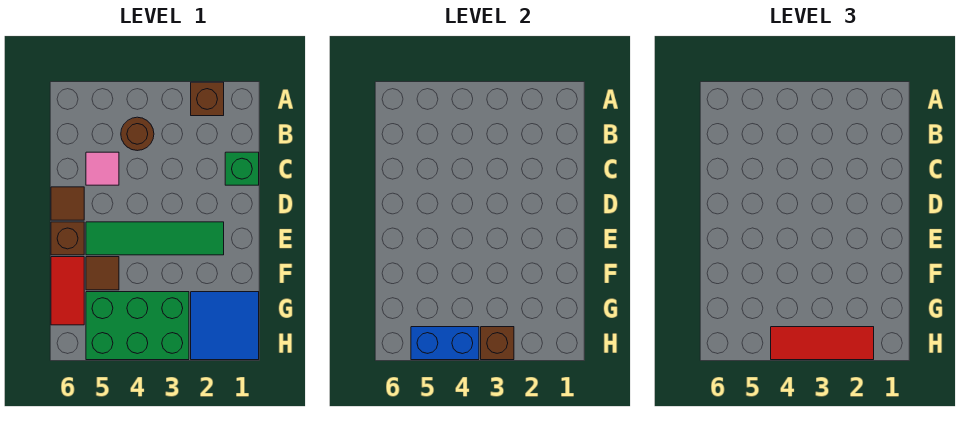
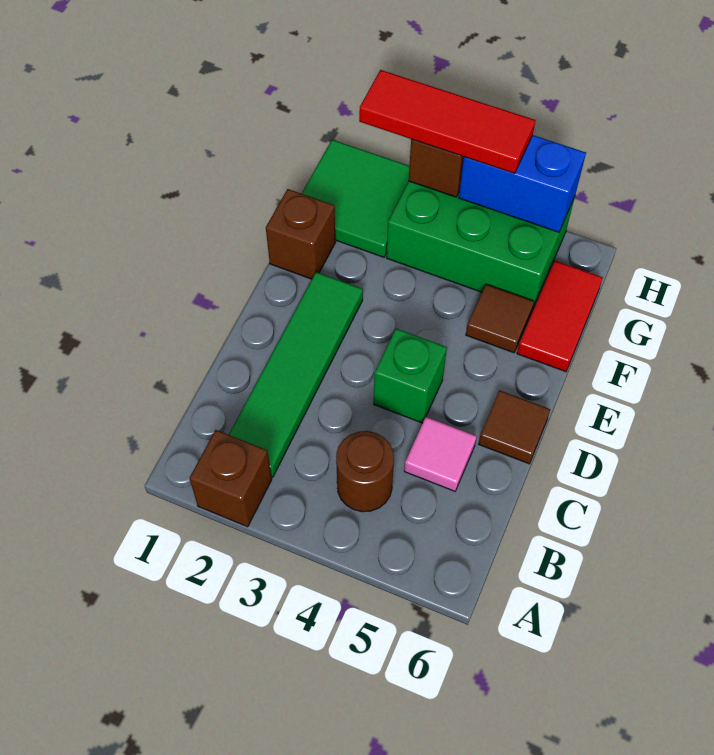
green 1x1 brick [225,152,259,185] -> green 1x1 brick moved to [374,329,447,423]
green 1x4 tile [86,222,224,255] -> green 1x4 tile turned to [229,272,363,477]
brown 1x1 brick [51,222,84,255] -> brown 1x1 brick moved to [266,189,335,279]
blue 2x2 tile [191,292,259,360] -> green 2x2 tile [302,140,410,257]

